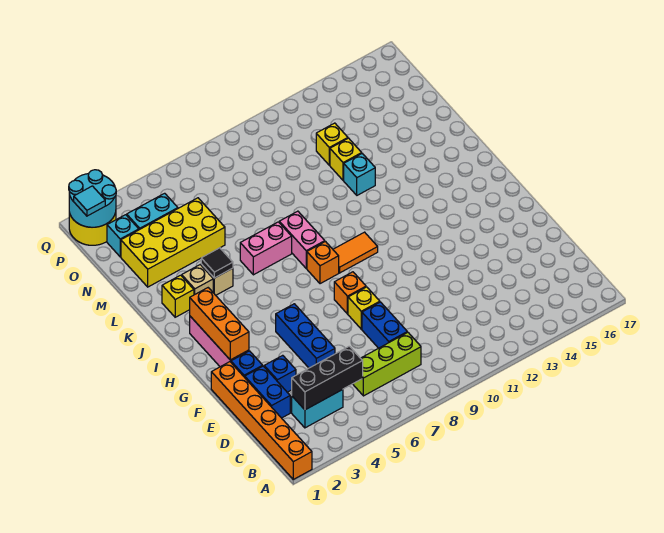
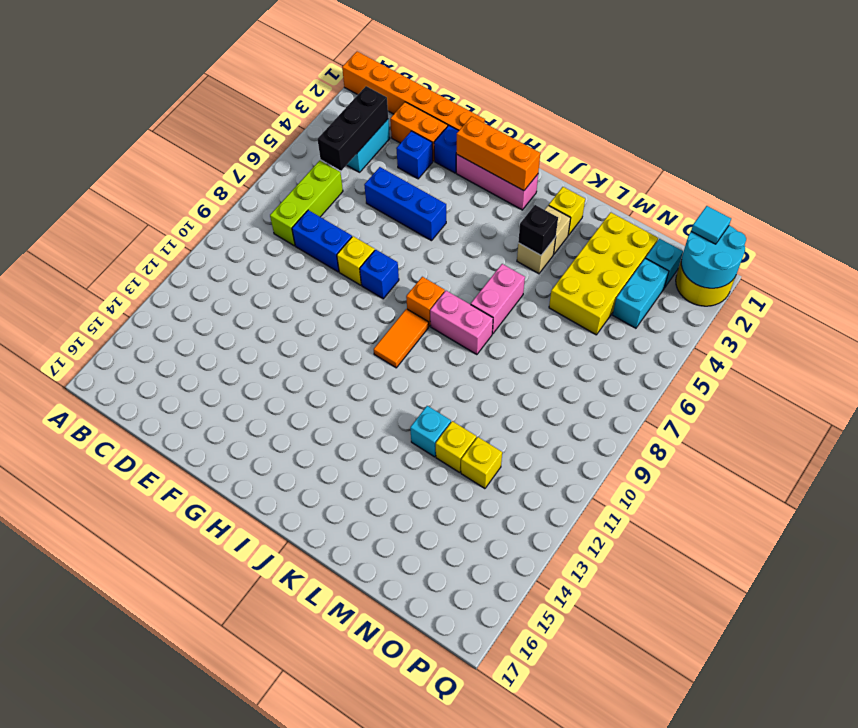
blue 1x2 brick [245,366,290,418] -> orange 1x2 brick [390,102,448,161]
orange 1x1 brick [334,272,366,314] -> blue 1x1 brick [360,250,399,299]
black 1x1 tile [201,248,233,278] -> black 1x1 brick [518,205,558,255]

